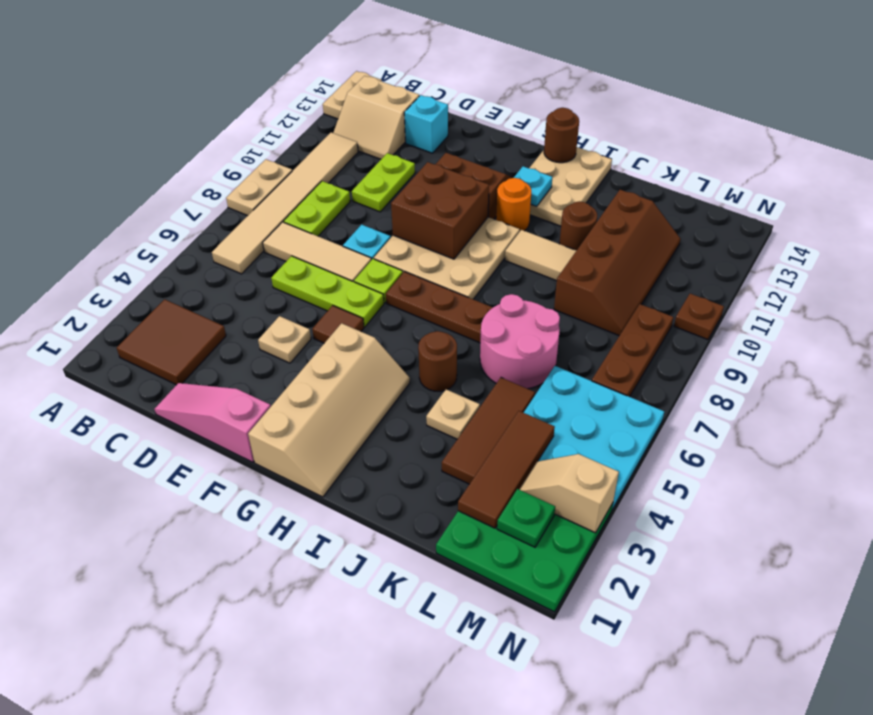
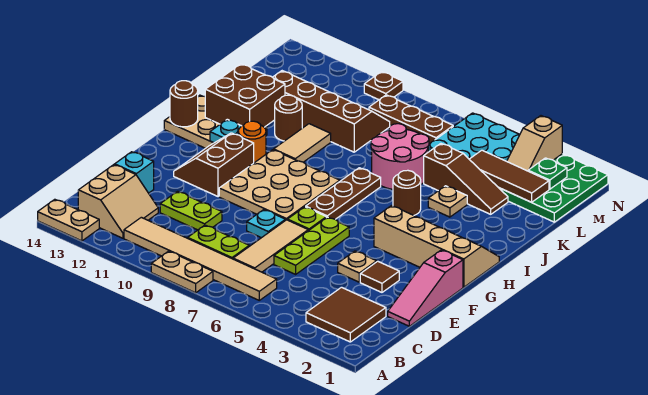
brown 1x1 tile [312,305,364,343] -> brown 1x1 tile moved to [360,261,399,292]
brown 2x2 brick [391,162,489,259] -> brown 2x2 brick moved to [205,64,285,127]
brown 1x3 tile [442,378,535,484] -> brown 1x3 slope [424,144,508,214]

